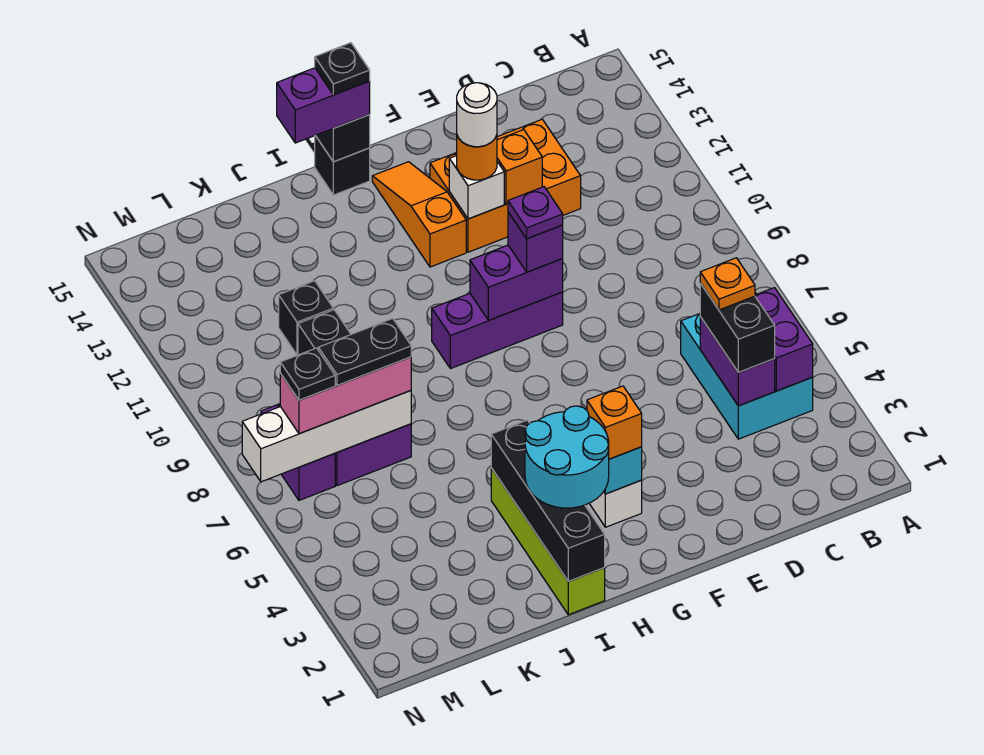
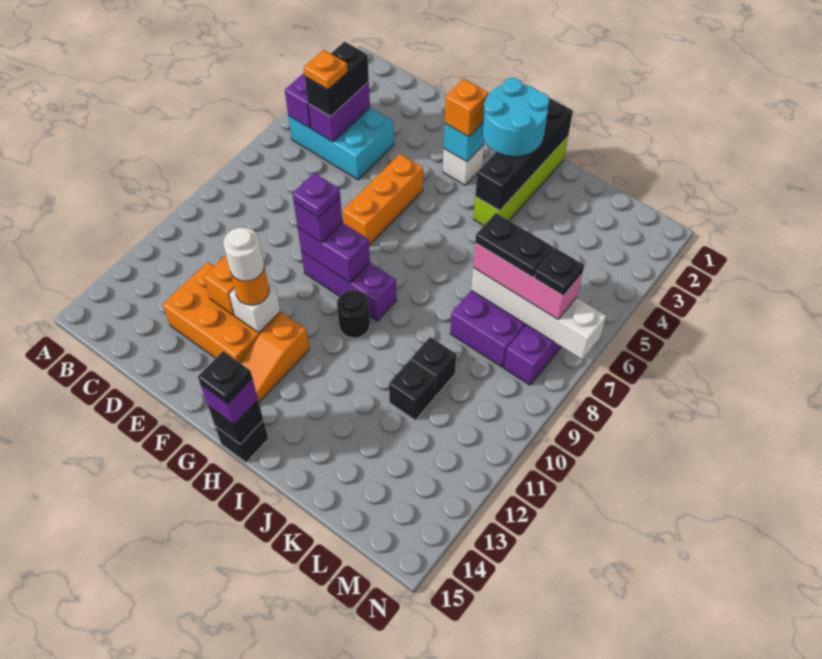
cyan 2x3 brick [681,293,813,439] -> cyan 2x3 brick turned to [288,108,394,180]
none -> orange 1x3 brick [343,154,423,245]
none -> black 1x1 round brick [337,290,370,338]
purple 1x2 brick [277,68,370,143] -> purple 1x1 brick [201,379,258,425]

